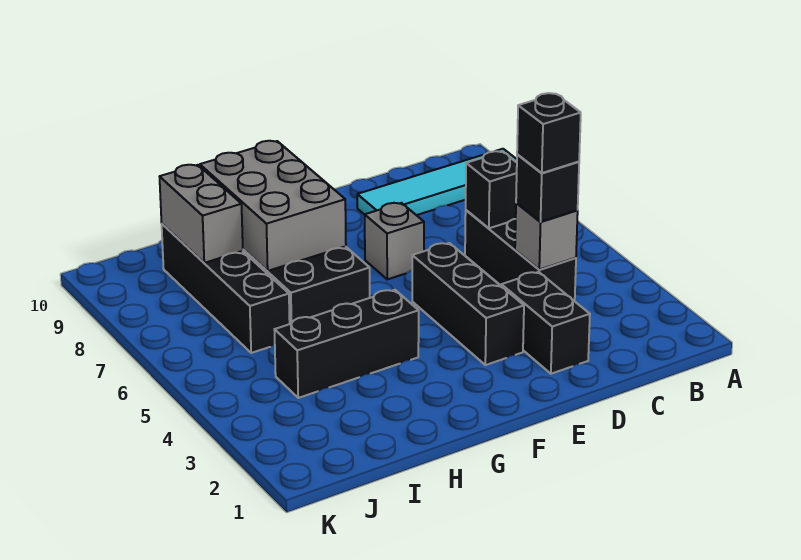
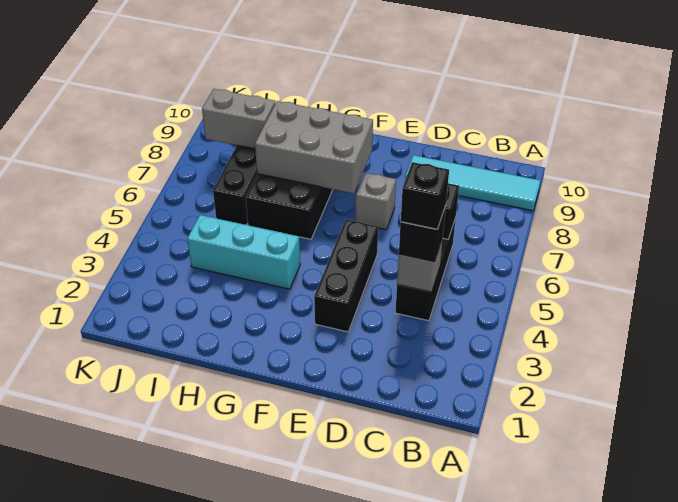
black 1x2 brick [501,272,590,374] -> none
black 1x3 brick [274,290,419,398] -> cyan 1x3 brick [187,215,300,289]
grey 2x3 brick [200,141,346,271] -> grey 2x3 brick turned to [255,101,373,194]
grey 1x2 brick [160,165,243,263] -> grey 1x2 brick turned to [202,89,275,149]

